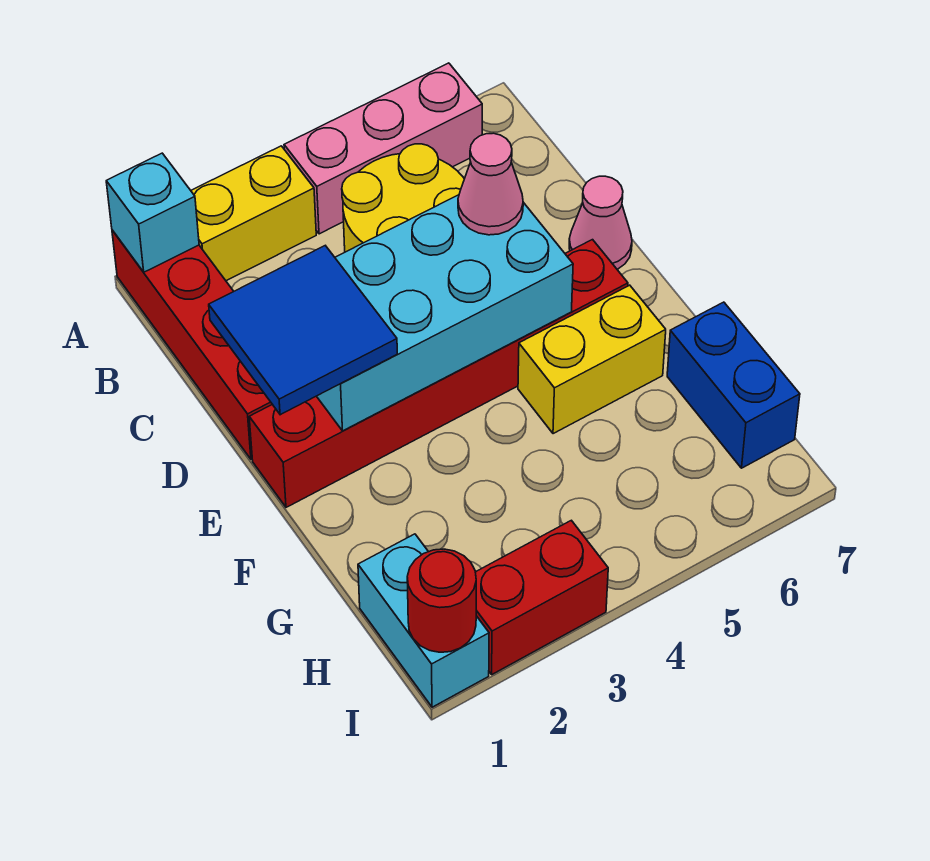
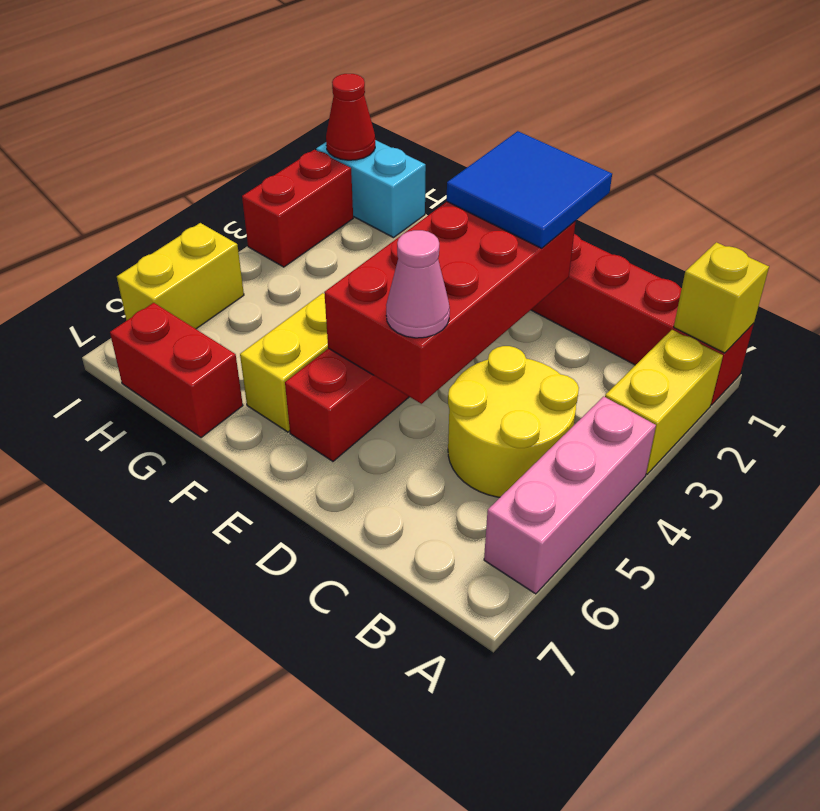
cyan 1x1 brick [106,153,199,272] -> yellow 1x1 brick [674,242,769,353]
cyan 2x4 brick [317,195,573,431] -> red 2x4 brick [324,202,576,404]
pink 1x1 cone [569,176,632,269] -> none
blue 1x2 brick [667,302,800,468] -> red 1x2 brick [110,303,243,438]
red 1x1 round brick [407,549,476,652] -> red 1x1 cone [326,74,375,160]
none -> yellow 1x2 brick [117,223,244,329]

